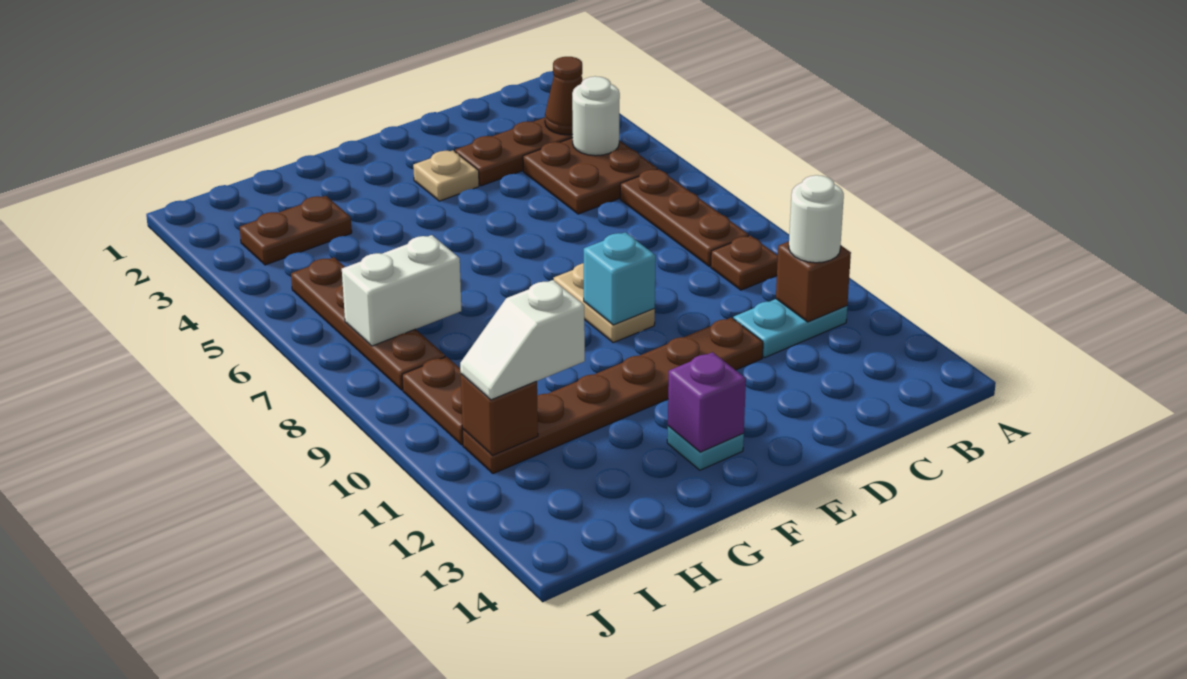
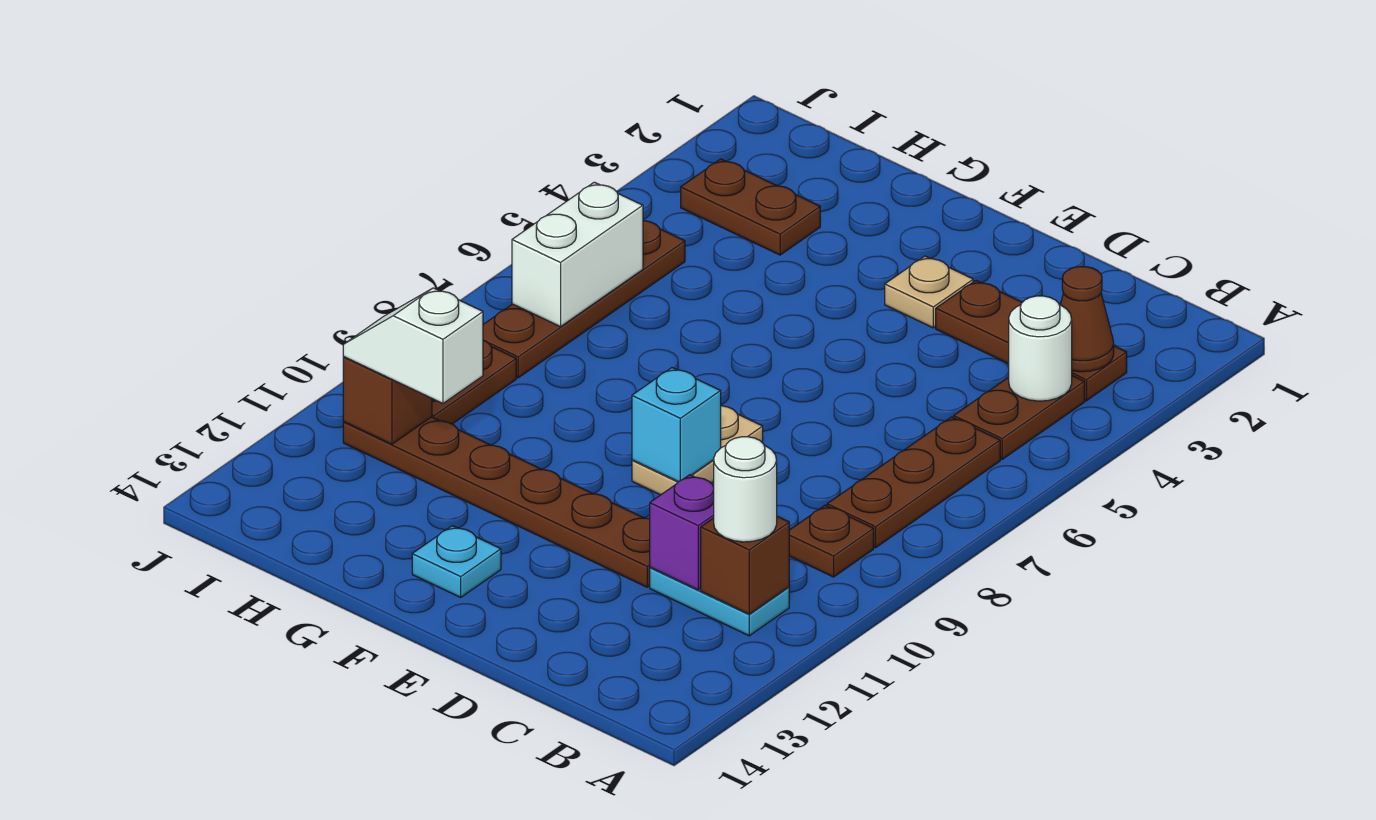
brown 2x2 plate [523,138,657,214] -> brown 1x2 plate [954,376,1085,459]
purple 1x1 brick [668,352,746,452] -> purple 1x1 brick moved to [650,475,714,590]
white 1x2 brick [342,235,461,346] -> white 1x2 brick turned to [512,182,643,327]

